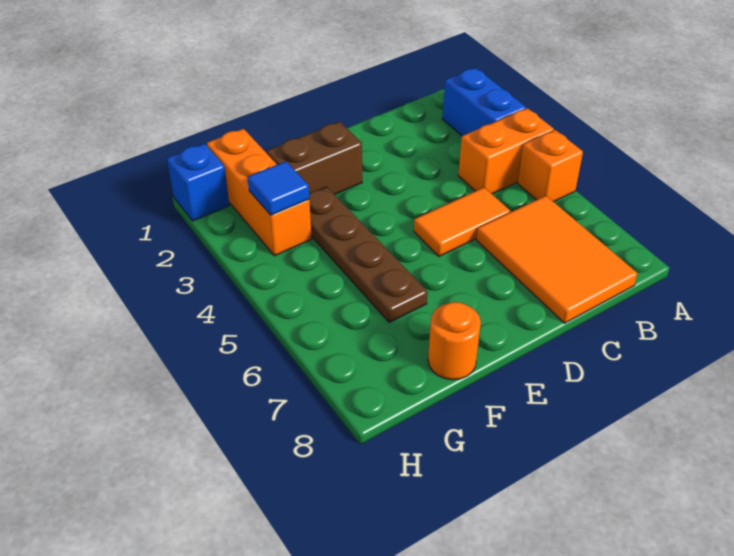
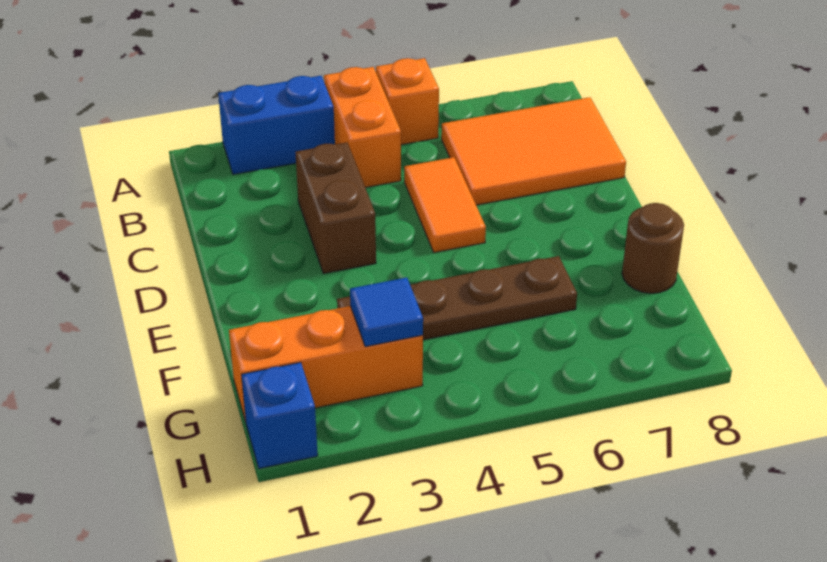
brown 1x2 brick [267,122,362,195] -> brown 1x2 brick moved to [295,142,376,274]
orange 1x1 round brick [428,302,481,380] -> brown 1x1 round brick [622,203,684,293]

